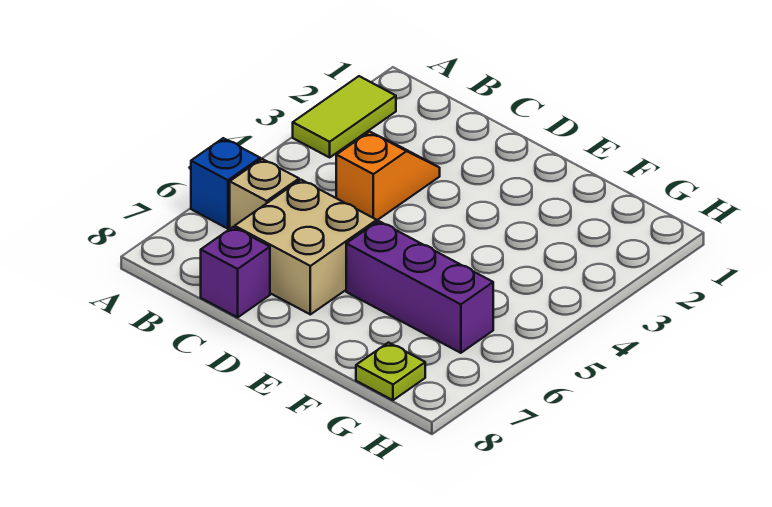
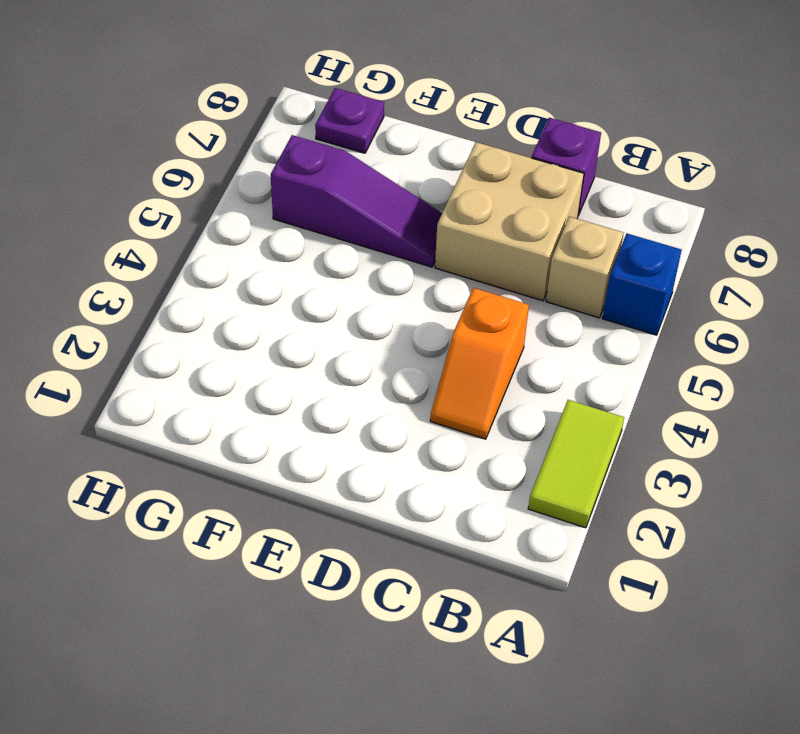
purple 1x3 brick [346,221,493,353] -> purple 1x3 slope [271,135,442,267]
lime 1x1 plate [356,343,425,400] -> purple 1x1 plate [315,88,384,153]

